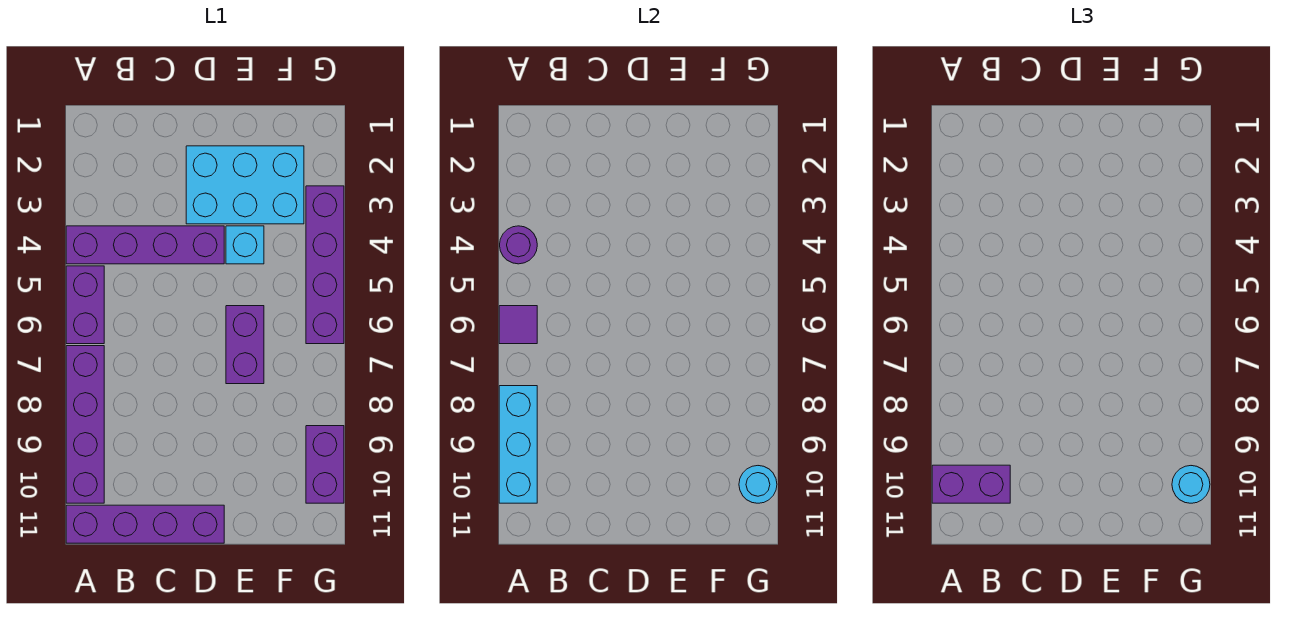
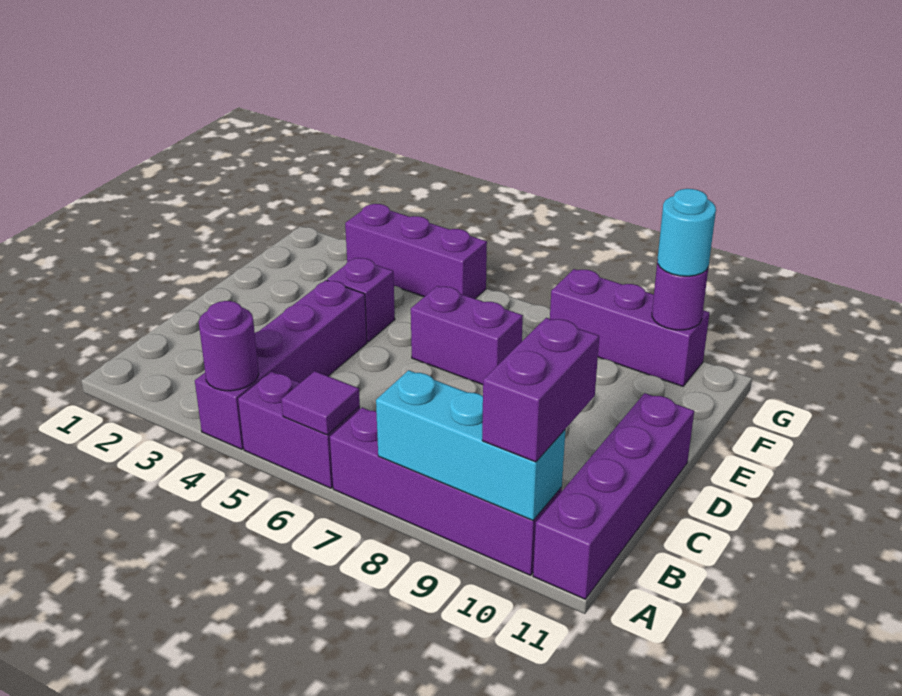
cyan 2x3 brick [186,146,304,224] -> none
cyan 1x1 brick [226,226,264,264] -> purple 1x1 brick [327,258,395,342]
purple 1x4 brick [306,186,344,344] -> purple 1x3 brick [345,204,487,299]
purple 1x2 brick [306,426,344,503] -> purple 1x3 brick [550,269,710,386]
cyan 1x1 round brick [739,466,777,503] -> purple 1x1 round brick [652,260,708,330]

